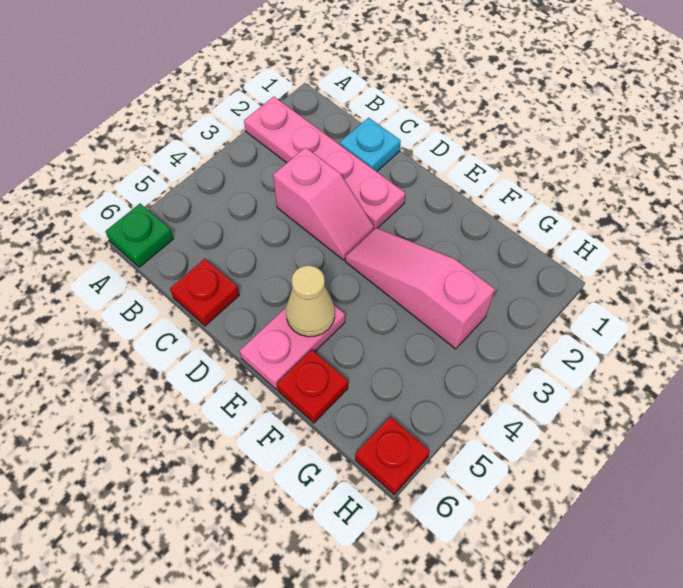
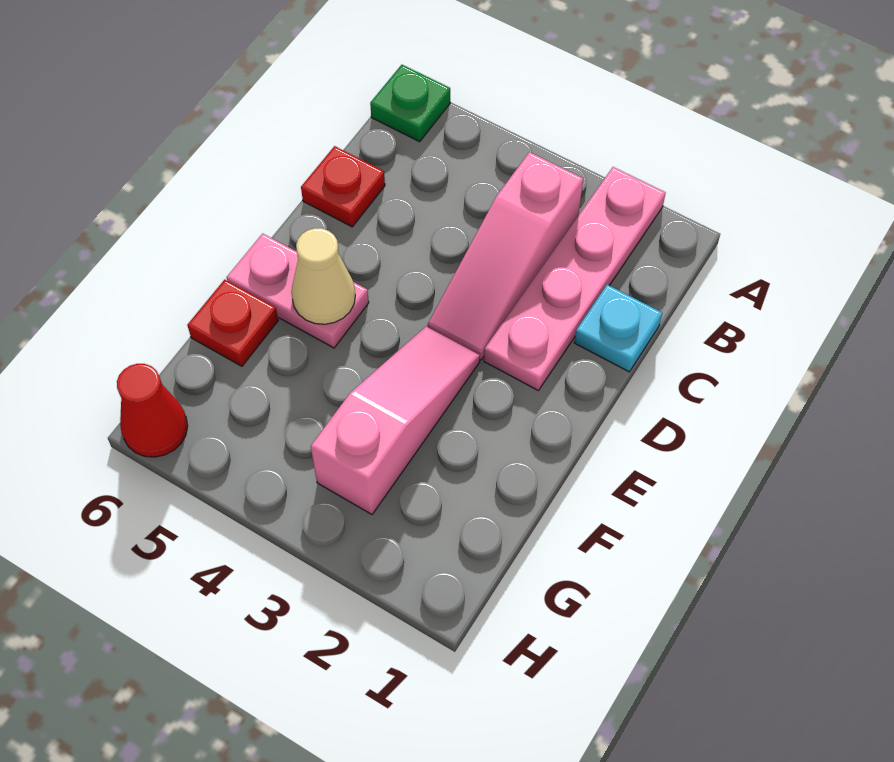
pink 1x2 slope [273,147,374,260] -> pink 1x3 slope [428,152,583,360]
red 1x1 plate [355,417,430,494] -> red 1x1 cone [117,364,188,457]

